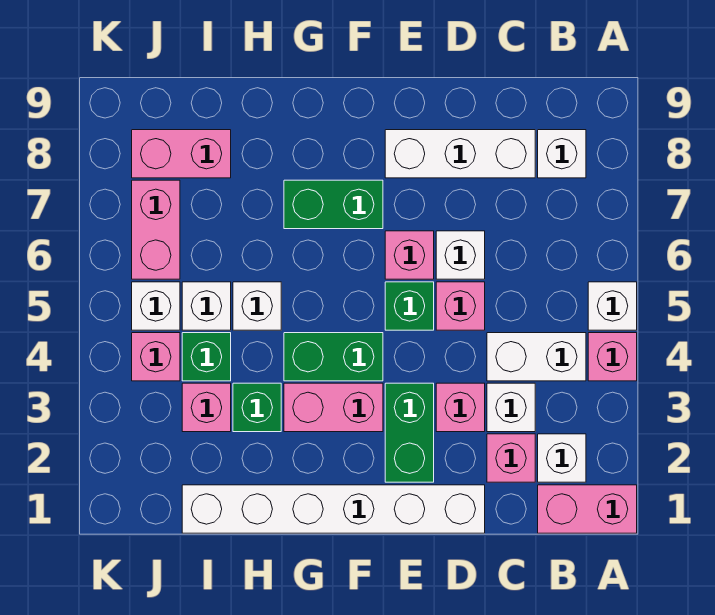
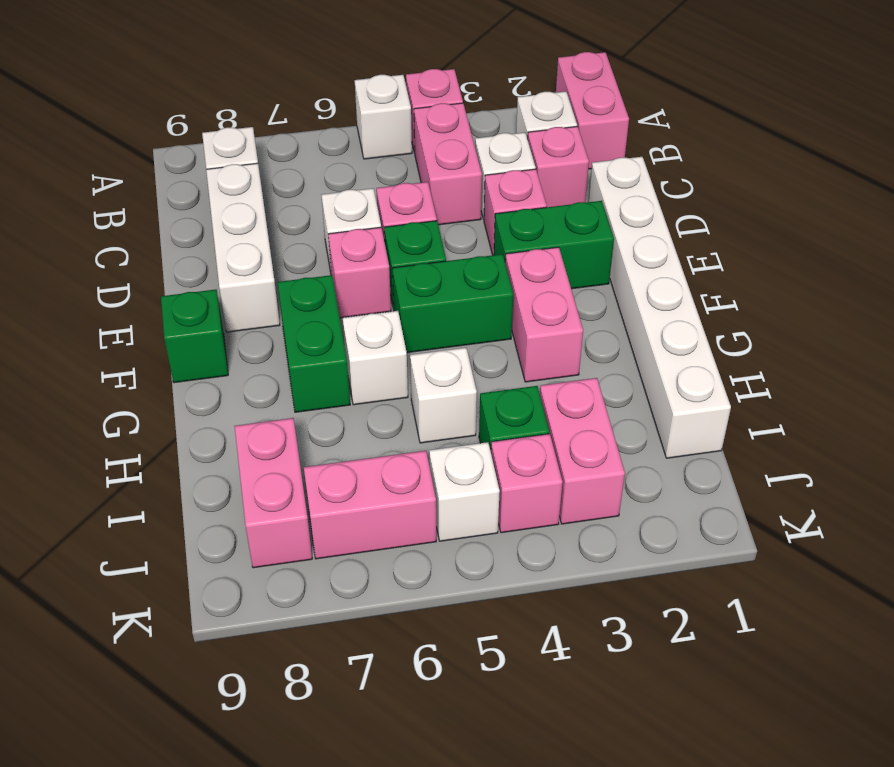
white 1x2 brick [487,333,586,381] -> pink 1x2 brick [414,103,482,225]
green 1x2 brick [284,333,383,381] -> green 1x2 brick turned to [392,254,513,353]
green 1x1 brick [233,383,281,432] -> green 1x1 brick moved to [161,290,228,383]
pink 1x1 brick [182,383,231,432] -> pink 1x2 brick [540,378,625,524]
white 1x1 brick [182,282,231,330] -> white 1x1 brick moved to [343,311,408,405]

